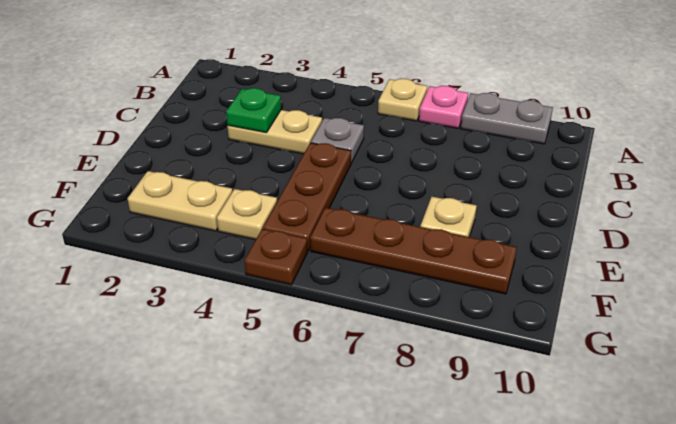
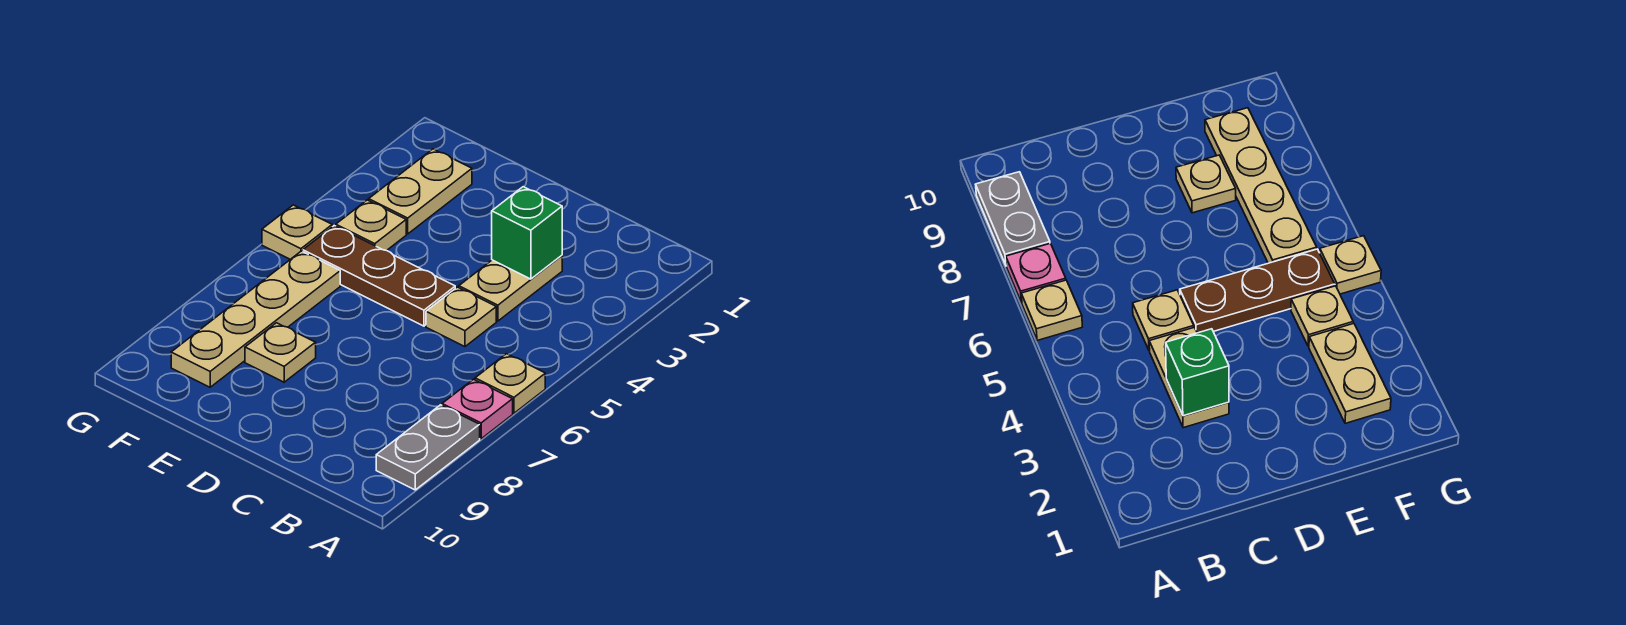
green 1x1 plate [226,88,281,133] -> green 1x1 brick [492,187,562,279]
grey 1x1 plate [311,118,364,163] -> tan 1x1 plate [426,287,496,347]
brown 1x4 plate [310,208,517,294] -> tan 1x4 plate [171,251,340,387]
brown 1x1 plate [244,229,307,285] -> tan 1x1 plate [262,205,332,259]

